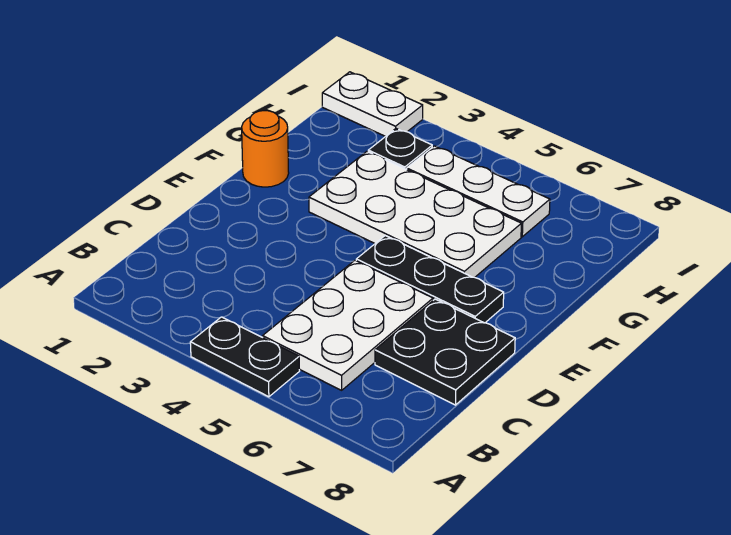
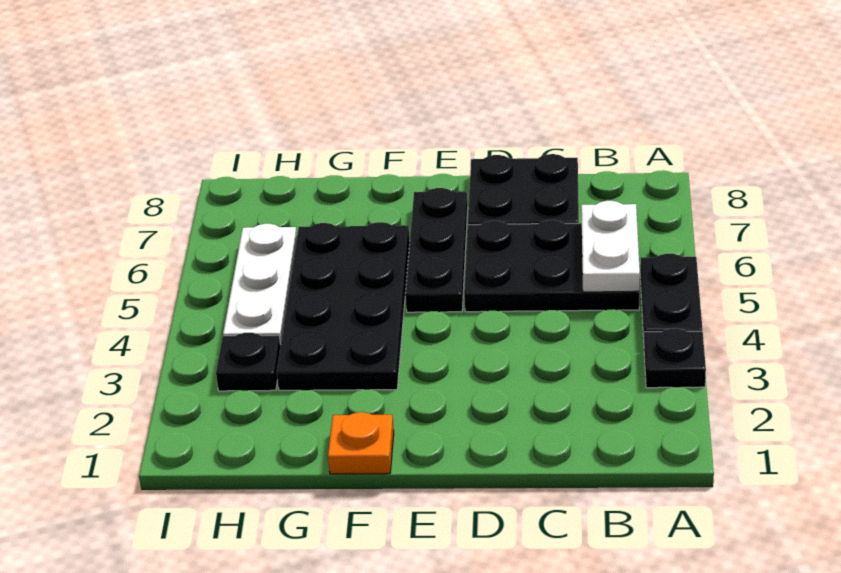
none -> black 1x1 plate [644,328,706,388]
white 2x3 plate [263,260,433,390] -> black 2x3 plate [464,220,640,312]
orange 1x1 round brick [242,111,289,187] -> orange 1x1 plate [328,412,394,474]
white 2x4 plate [309,151,521,277] -> black 2x4 plate [277,222,410,390]
white 1x2 plate [322,72,423,137] -> white 1x2 plate moved to [581,201,640,292]

